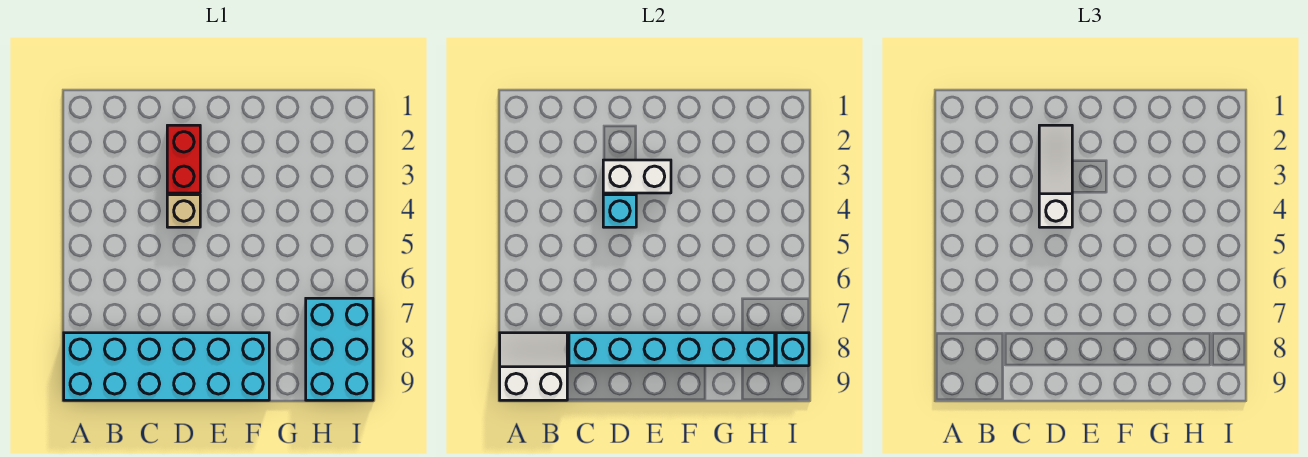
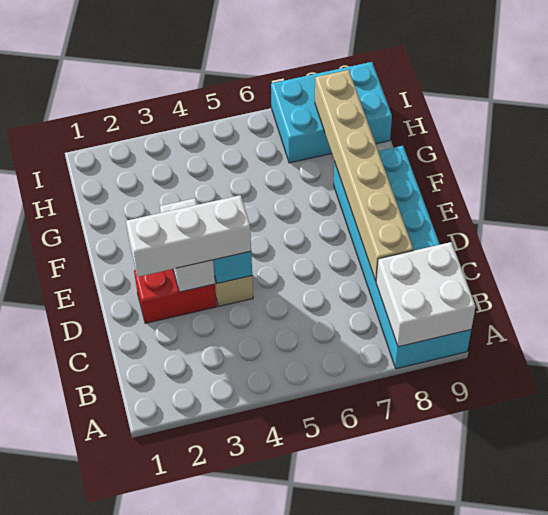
white 2x2 slope [500,333,567,400] -> white 2x2 brick [376,242,476,347]
cyan 1x6 brick [569,333,775,366] -> tan 1x6 brick [315,70,413,281]
white 1x3 slope [1039,125,1072,227] -> white 1x3 brick [126,195,251,277]
cyan 1x1 brick [776,333,809,366] -> none

